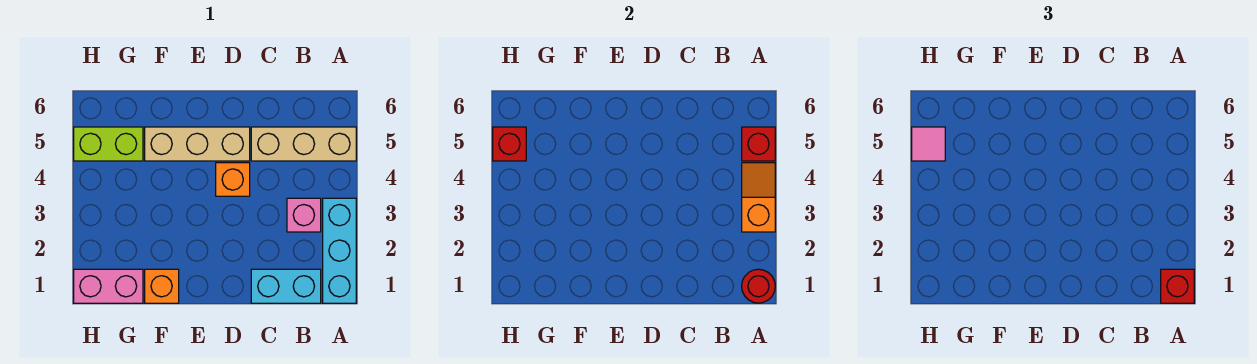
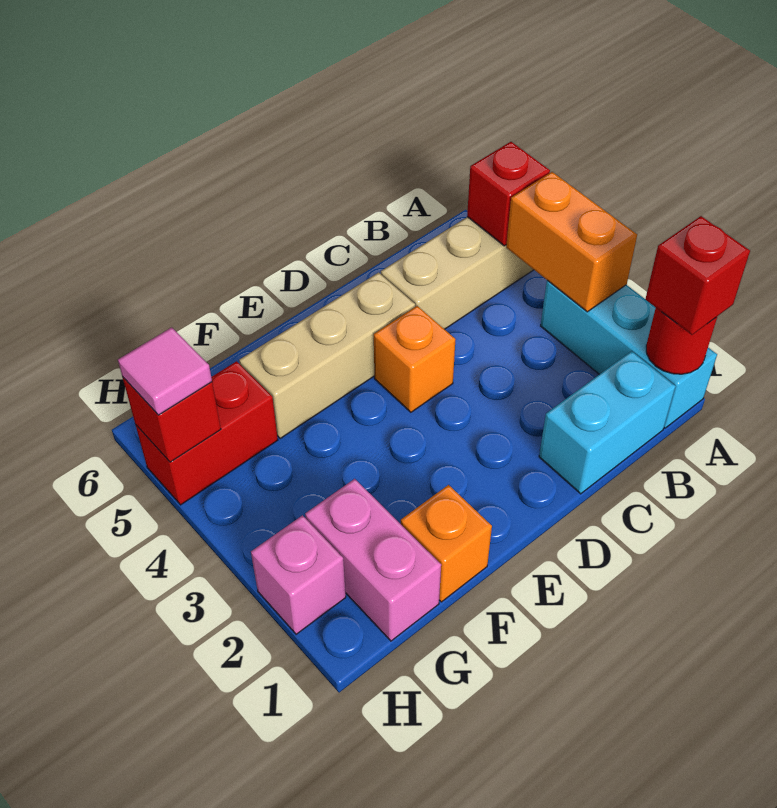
orange 1x2 slope [742,163,775,232] -> orange 1x2 brick [506,172,637,312]
pink 1x1 brick [287,198,321,232] -> pink 1x1 brick moved to [251,515,346,634]
pink 1x2 brick [74,269,143,303] -> pink 1x2 brick turned to [305,479,441,641]
lime 1x2 brick [74,127,143,161] -> red 1x2 brick [136,361,278,505]

